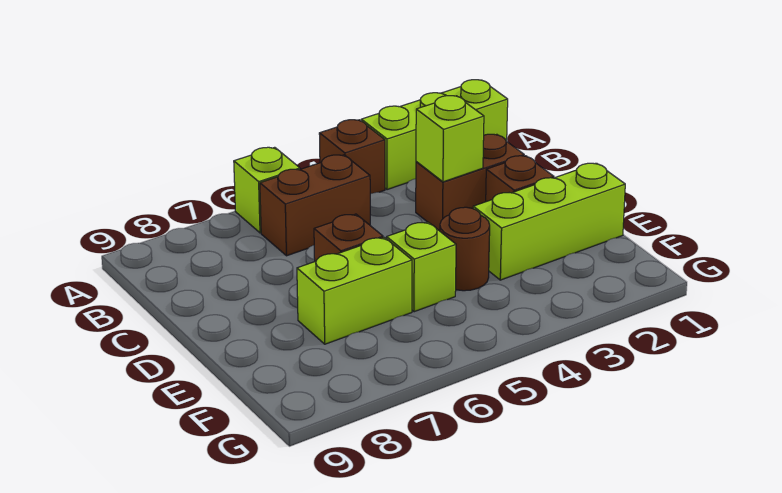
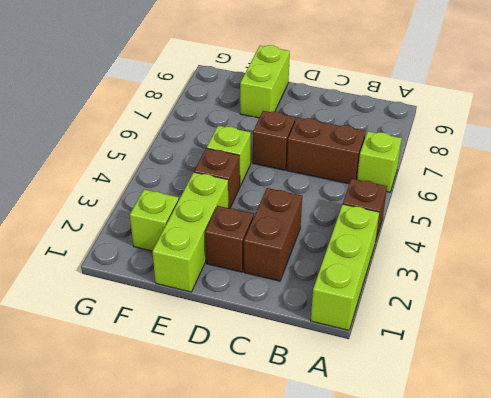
brown 1x2 brick [260,155,370,256] -> brown 1x2 brick turned to [287,117,366,184]
lime 1x1 brick [416,96,484,182] -> lime 1x1 brick moved to [130,190,179,251]
brown 1x1 round brick [440,207,490,291] -> brown 1x1 brick [194,148,240,208]
lime 1x2 brick [297,237,412,344] -> lime 1x2 brick moved to [240,45,290,118]

